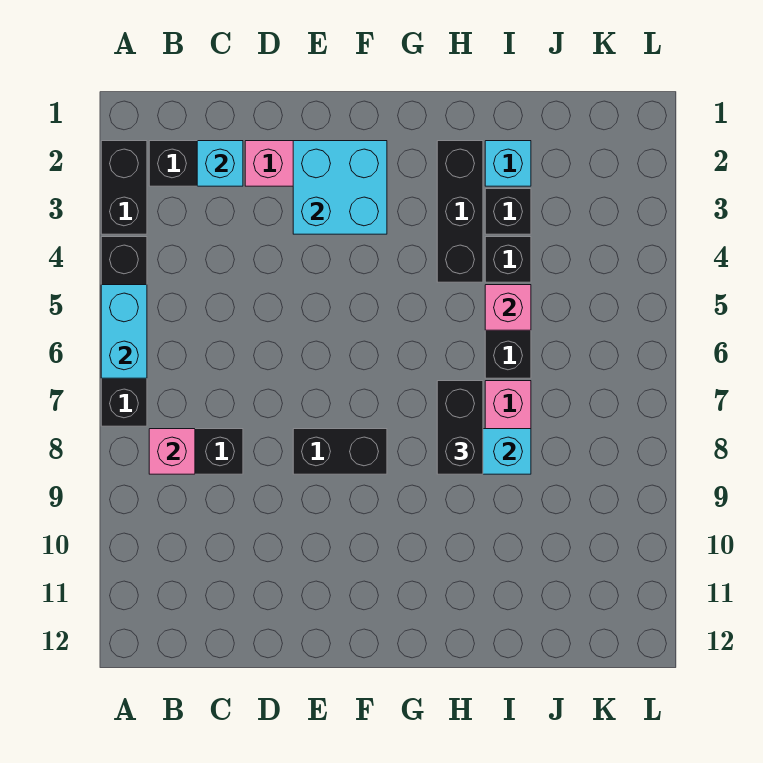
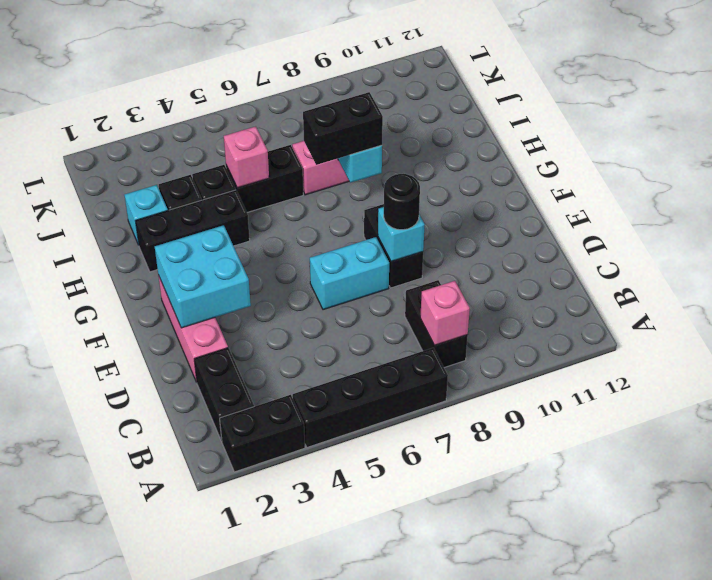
cyan 1x2 brick [101,285,147,378] -> cyan 1x2 brick moved to [310,237,389,310]
cyan 1x1 brick [197,141,243,186] -> cyan 1x1 brick moved to [378,207,425,262]
none -> black 1x1 round brick [384,174,420,230]

